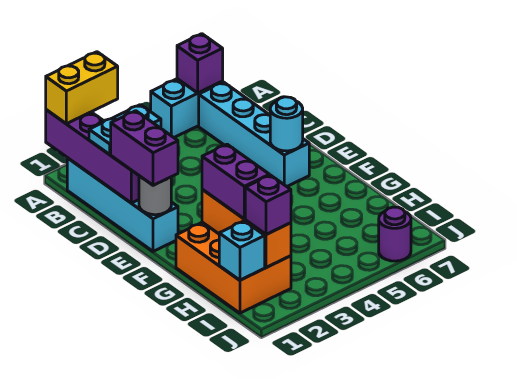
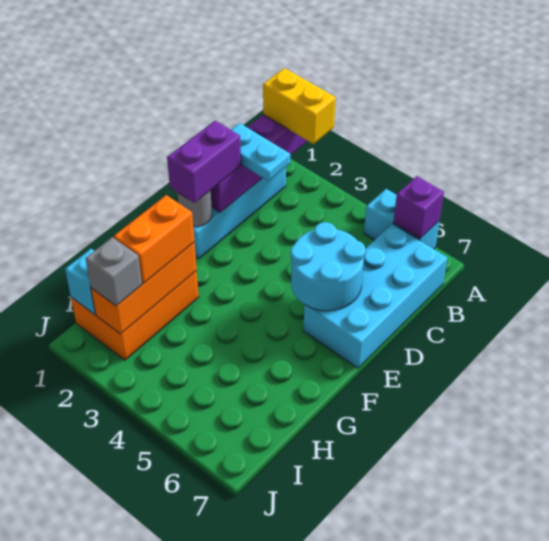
cyan 1x4 brick [199,82,309,186] -> cyan 2x4 brick [303,224,447,368]
cyan 1x1 round brick [270,97,303,151] -> cyan 2x2 round brick [291,222,365,311]
purple 1x2 brick [202,144,269,219] -> orange 1x2 brick [114,195,194,284]
purple 1x1 brick [245,175,291,235] -> grey 1x1 brick [86,237,142,306]
purple 1x1 round brick [379,207,411,261] -> none

